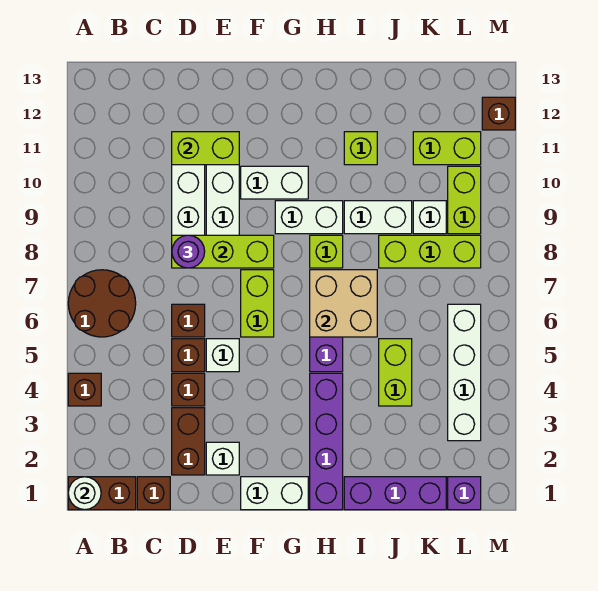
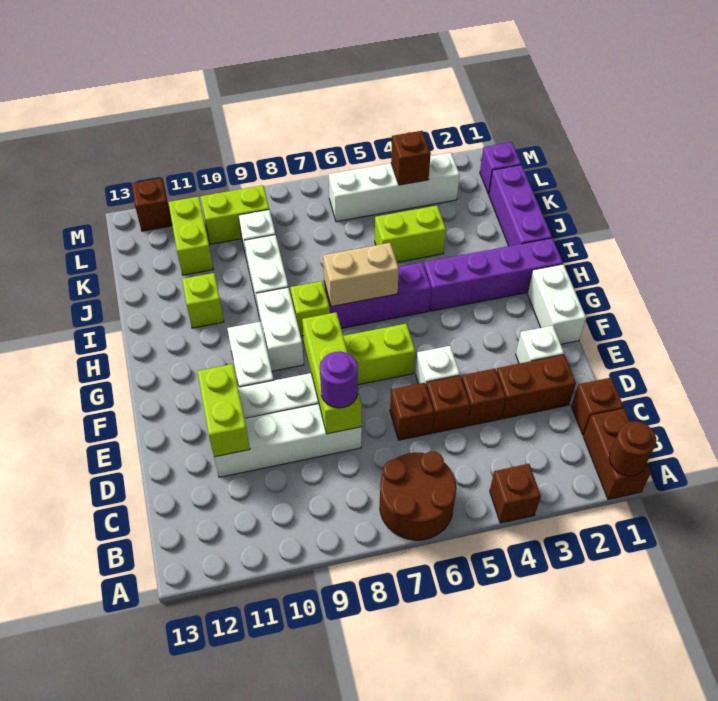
white 1x1 round brick [68,477,101,510] -> brown 1x1 round brick [609,421,656,476]
tan 2x2 brick [310,270,377,337] -> tan 1x2 brick [323,243,399,307]
lime 1x3 brick [379,235,481,268] -> none
none -> brown 1x1 brick [391,131,431,185]

